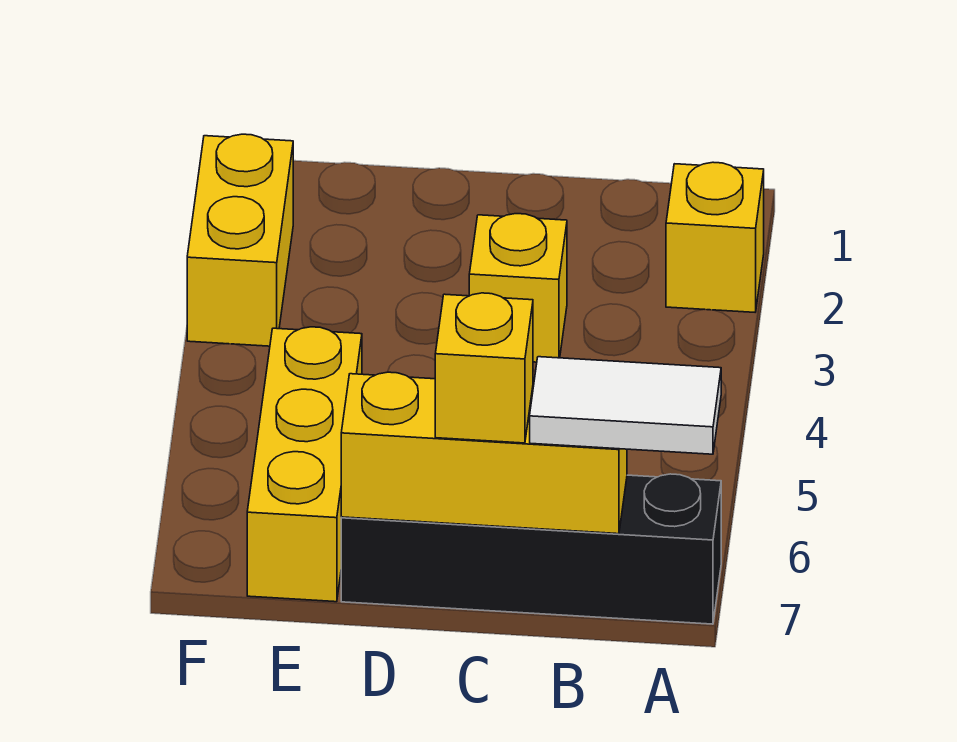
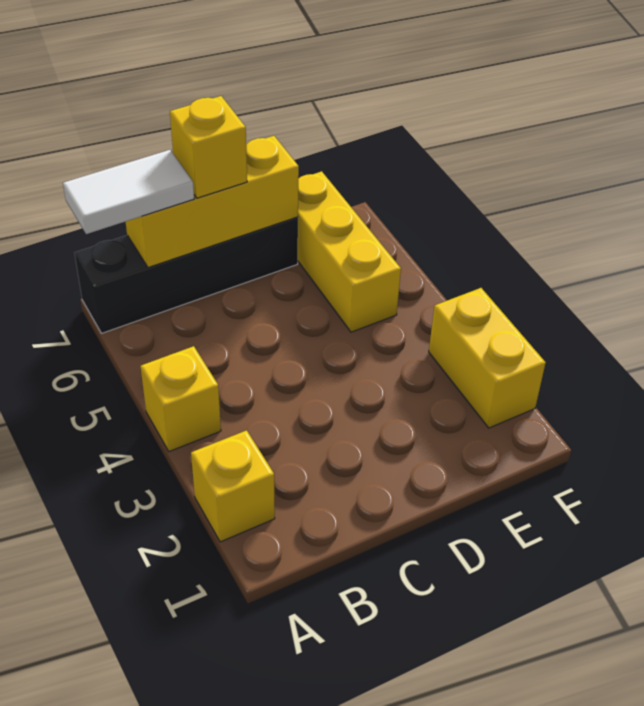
yellow 1x1 brick [469,214,567,362] -> yellow 1x1 brick moved to [140,346,221,451]

